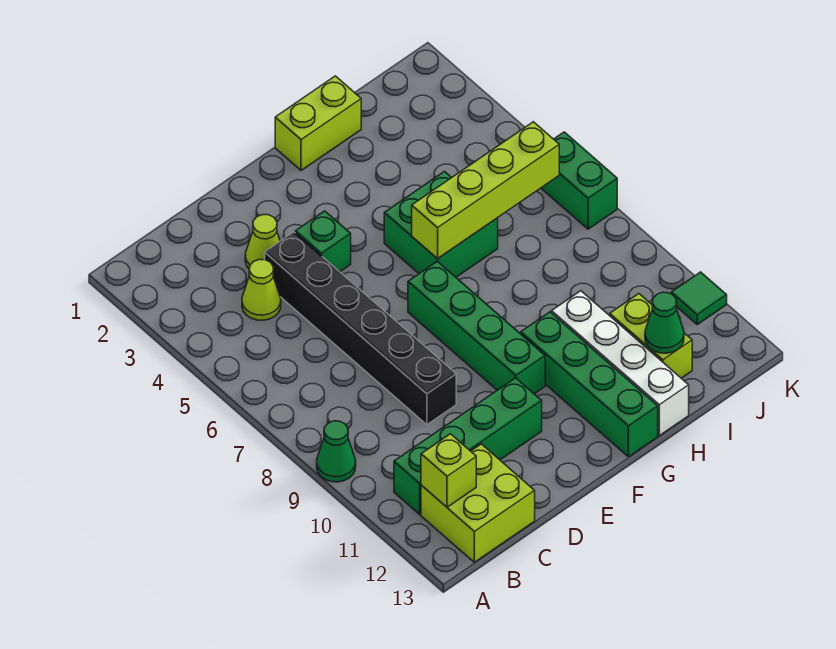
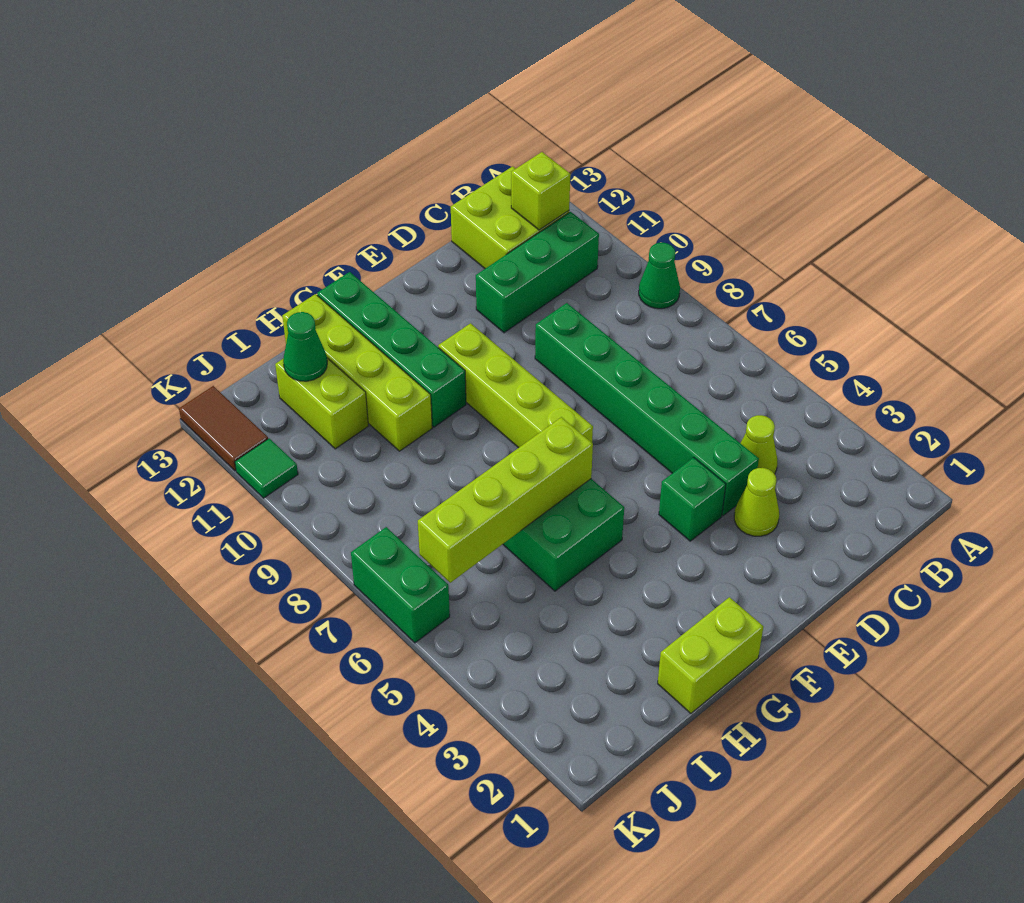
green 1x4 brick [394,378,542,515] -> green 1x3 brick [476,212,599,333]
black 1x6 brick [265,232,456,425] -> green 1x6 brick [535,303,759,515]
green 1x4 brick [408,261,545,394] -> lime 1x4 brick [438,323,593,448]
white 1x4 brick [552,291,689,436] -> lime 1x4 brick [282,294,432,451]
none -> brown 1x2 tile [179,386,268,471]

